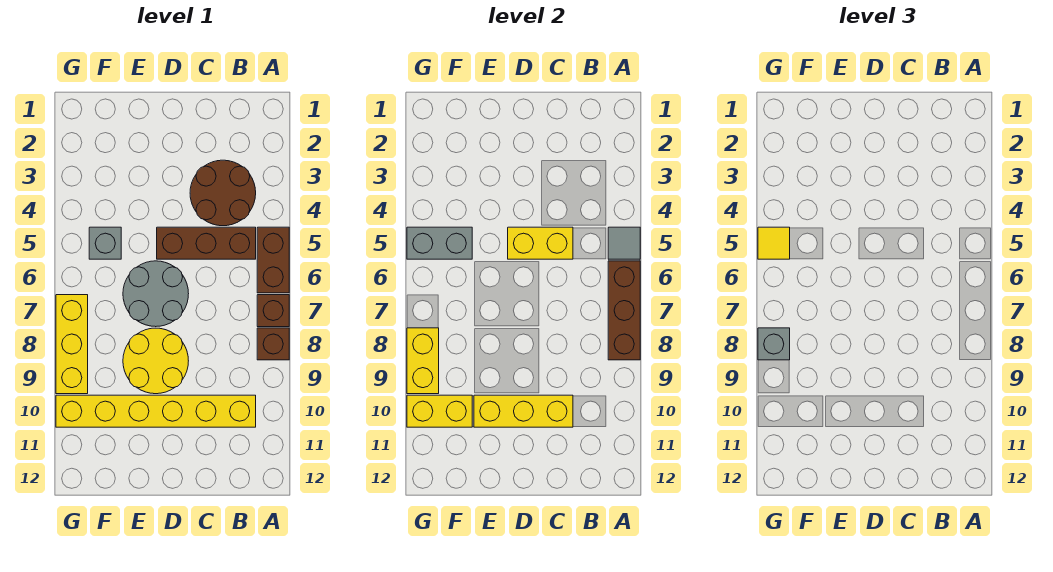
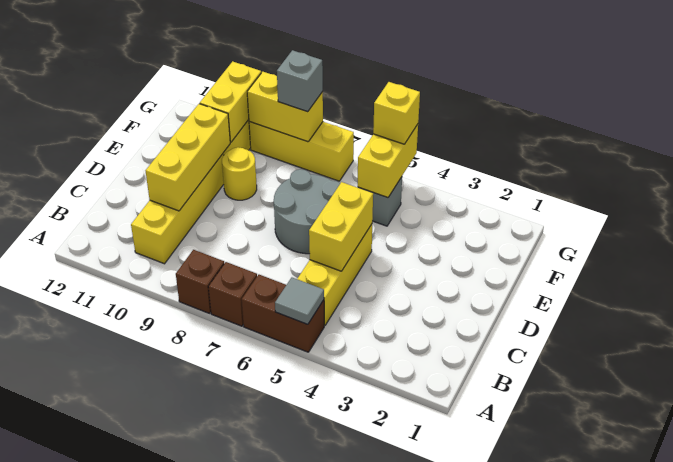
brown 1x3 brick [608,261,640,360] -> none
brown 2x2 round brick [190,160,256,226] -> none
brown 1x3 brick [157,227,256,259] -> yellow 1x3 brick [297,224,372,325]
yellow 2x2 round brick [123,328,188,394] -> yellow 1x1 round brick [222,147,257,200]
grey 1x2 brick [407,227,472,259] -> yellow 1x2 brick [358,124,418,198]
yellow 1x1 tile [758,227,790,259] -> yellow 1x1 brick [373,82,420,144]

